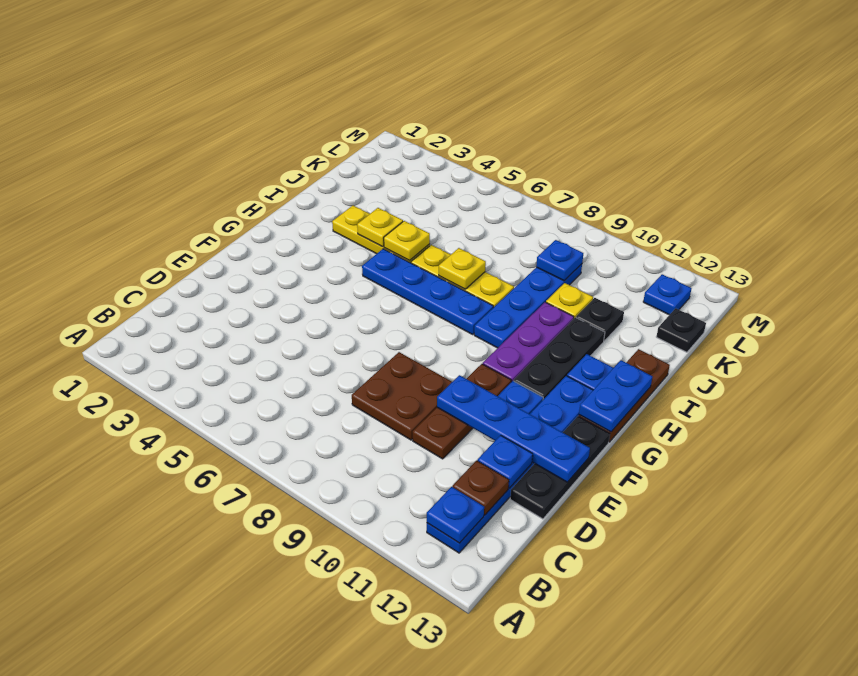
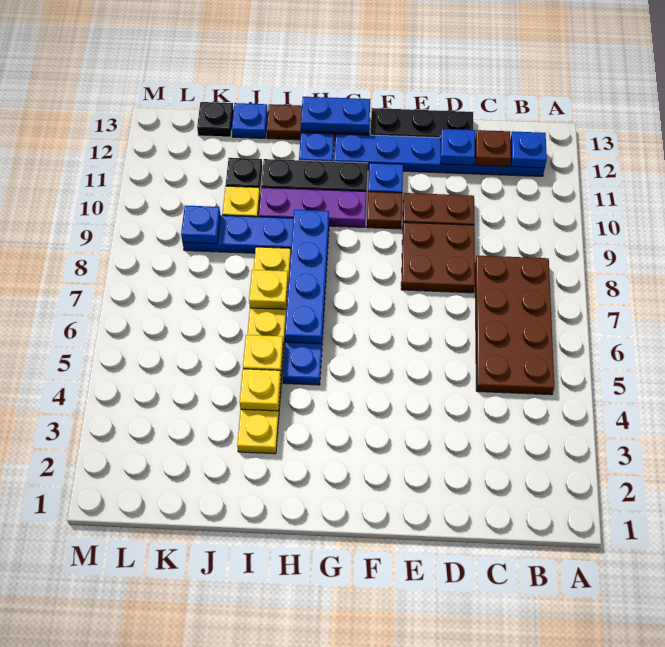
none -> brown 2x4 plate [475,256,554,395]
blue 1x4 plate [437,375,590,482] -> blue 1x4 plate moved to [285,210,329,344]
blue 1x1 plate [643,274,691,315] -> blue 1x1 plate moved to [232,103,268,138]

